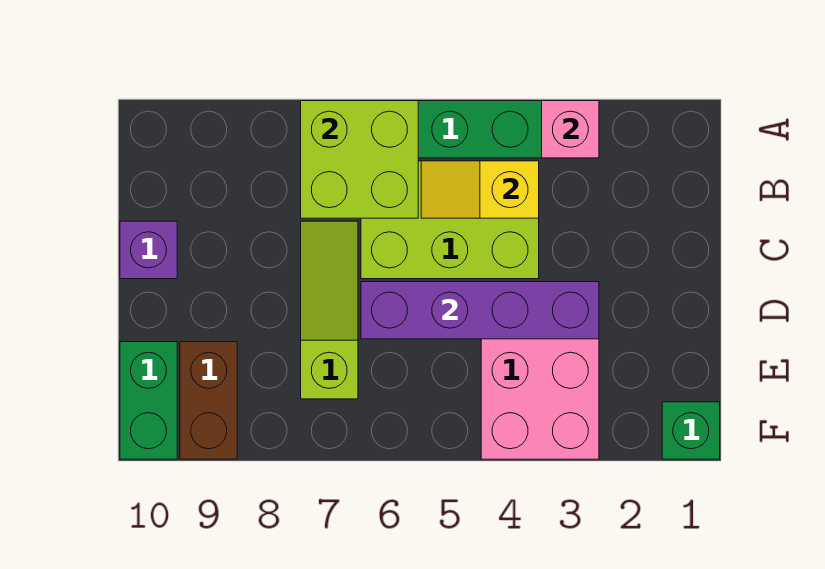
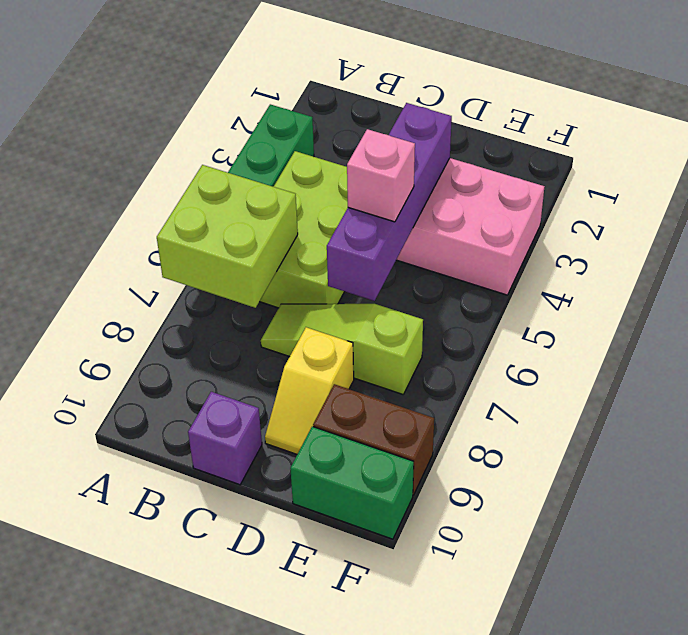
pink 1x1 brick [542,101,599,158] -> pink 1x1 brick moved to [347,129,415,222]
yellow 1x2 slope [421,161,539,218] -> yellow 1x2 slope moved to [265,327,354,454]
green 1x1 brick [662,402,720,459] -> none

